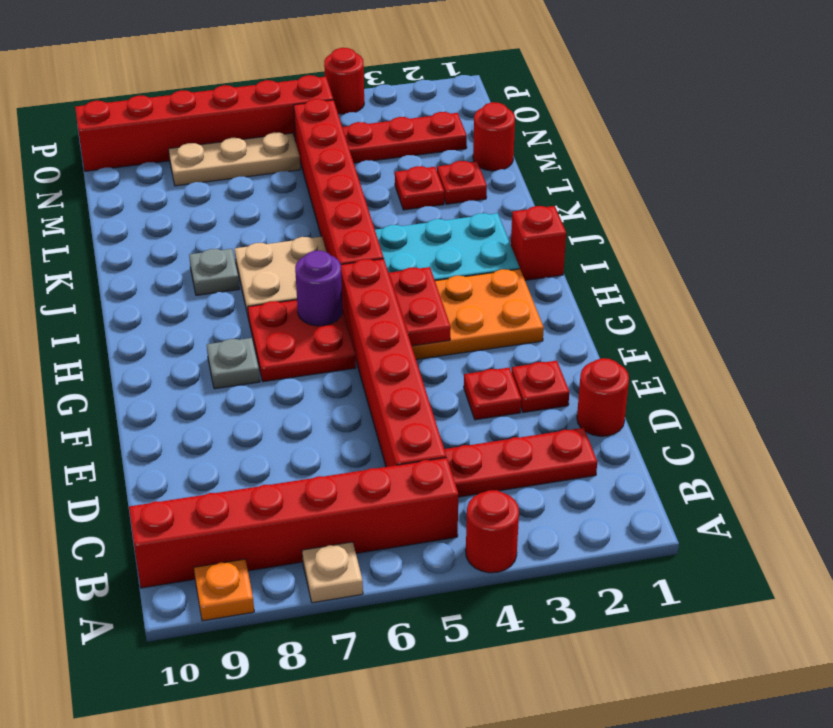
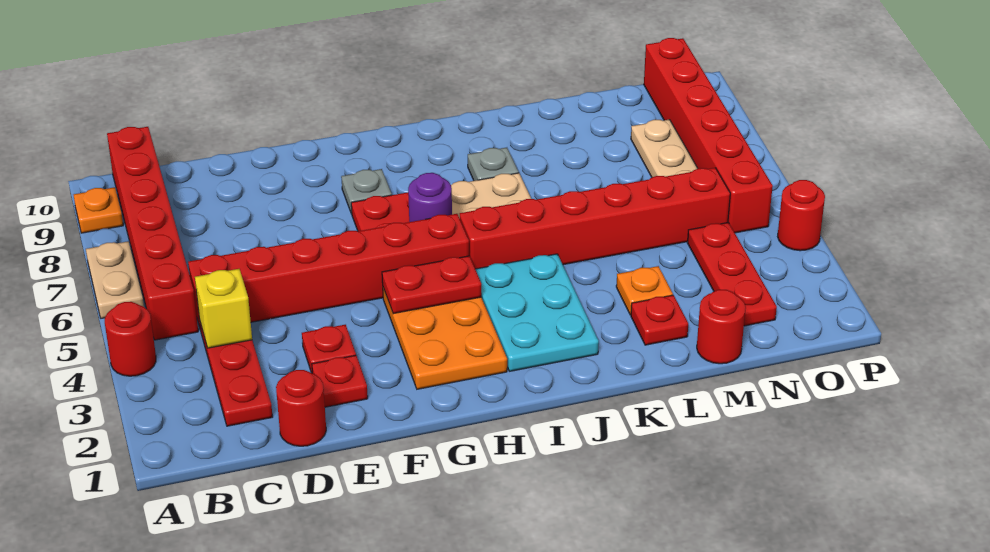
tan 1x1 plate [302,542,363,603] -> tan 1x2 plate [86,241,144,318]
none -> yellow 1x1 brick [195,269,252,348]
red 1x1 brick [511,206,566,280] -> none
red 1x1 plate [395,166,444,210] -> orange 1x1 plate [616,266,673,315]

